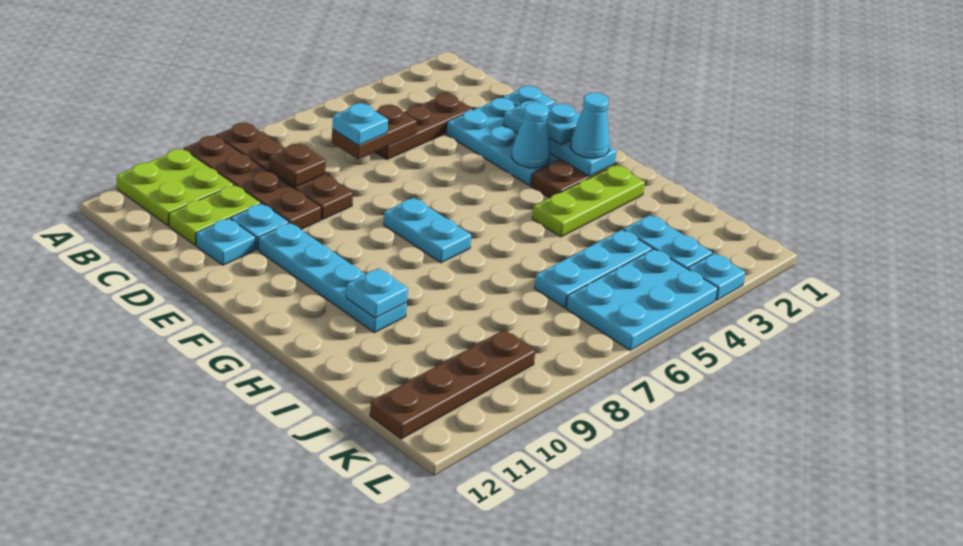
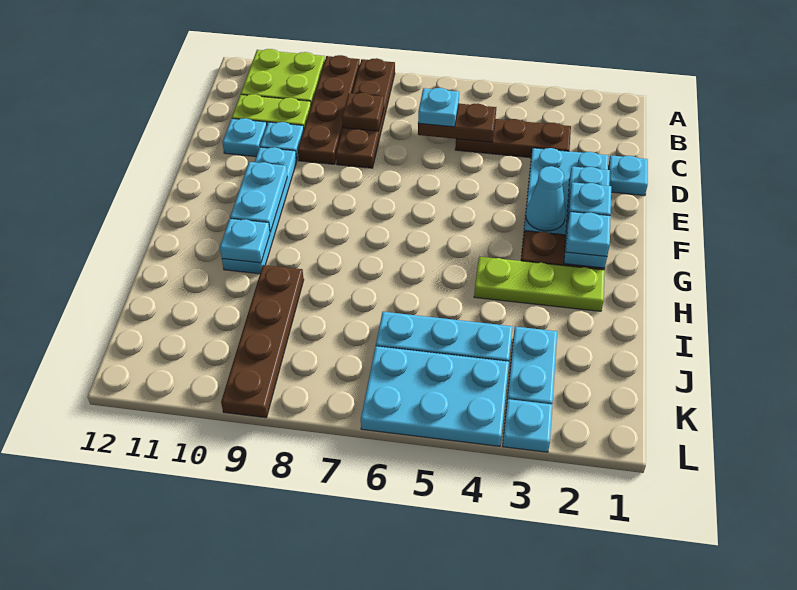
cyan 1x2 plate [384,198,471,263] -> cyan 1x2 plate moved to [230,162,287,232]
cyan 1x1 cone [571,93,610,158] -> cyan 1x1 plate [566,212,611,256]
brown 1x4 plate [370,330,535,439] -> brown 1x4 plate turned to [221,265,304,418]

